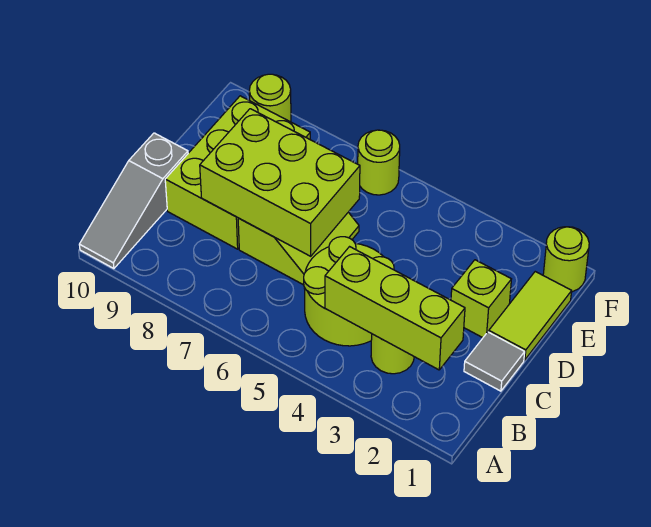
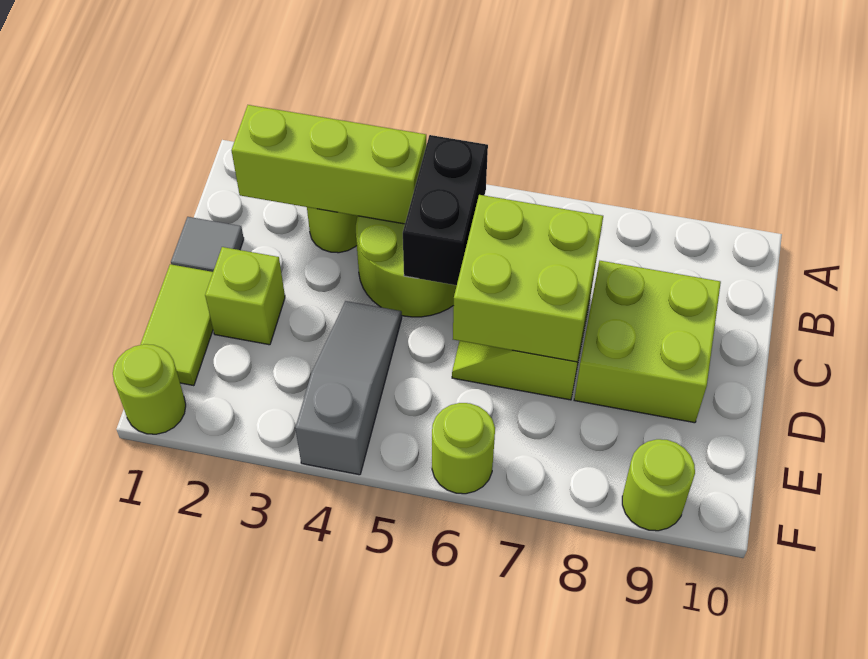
grey 1x3 slope [79,133,188,269] -> grey 1x3 slope moved to [295,301,402,475]
none -> black 1x2 brick [403,135,488,285]
lime 2x3 brick [200,109,360,256] -> lime 2x2 brick [453,195,603,362]
lime 2x3 brick [165,96,310,249] -> lime 2x2 brick [574,261,721,423]

